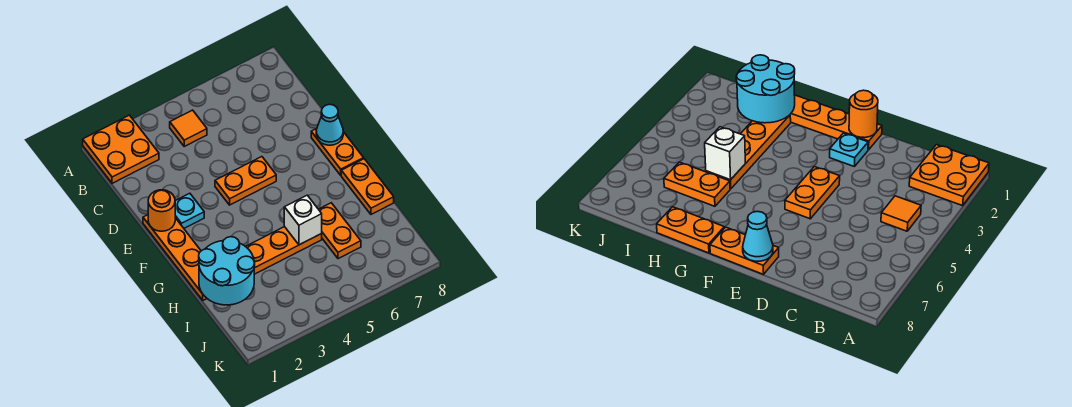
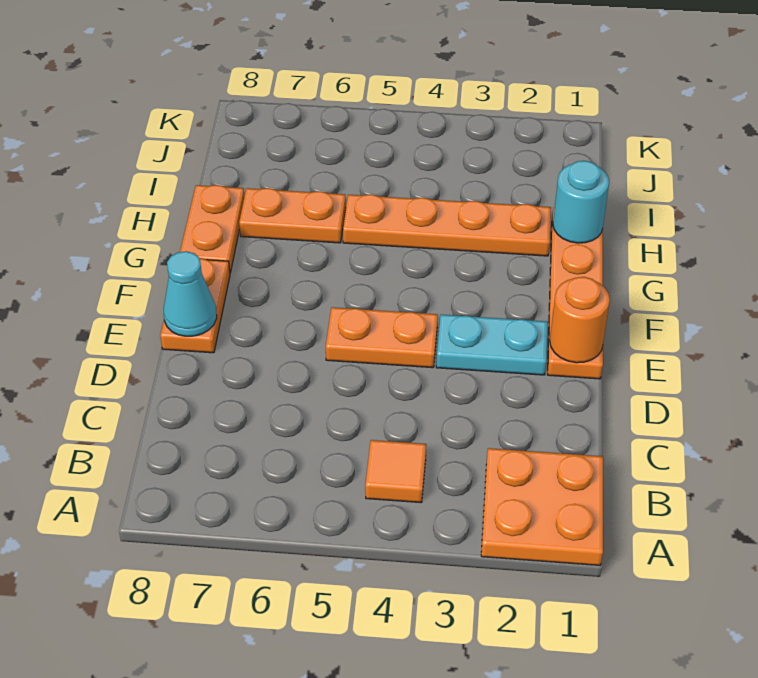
cyan 1x1 plate [175,193,204,228] -> cyan 1x2 plate [436,315,548,375]
cyan 2x2 round brick [199,237,255,305] -> cyan 1x1 round brick [553,161,609,243]
white 1x1 brick [284,195,322,245] -> none
orange 1x2 plate [319,203,361,259] -> orange 1x2 plate turned to [239,188,346,243]

